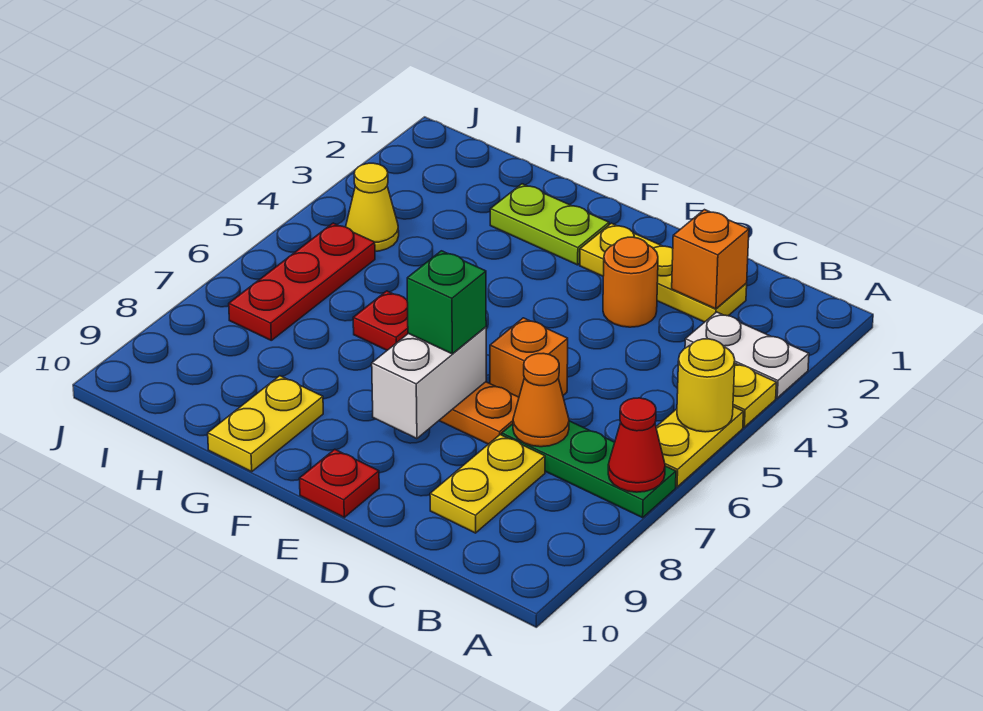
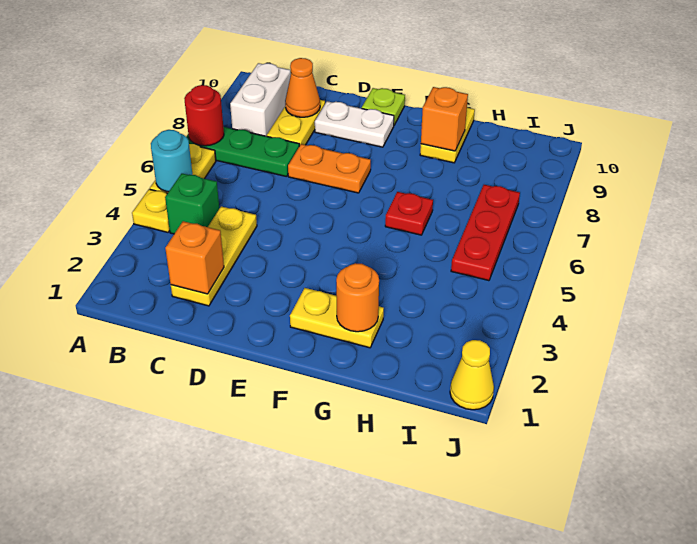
white 1x2 plate [685,312,809,398] -> white 1x2 plate moved to [315,101,394,147]
yellow 1x1 round brick [677,339,735,432] -> cyan 1x1 round brick [151,130,192,192]
red 1x1 cone [608,398,665,492] -> red 1x1 round brick [184,85,224,146]
yellow 1x3 plate [580,223,747,322] -> yellow 1x3 plate turned to [171,206,257,306]
orange 1x1 cone [513,353,569,447] -> orange 1x1 cone moved to [285,58,320,117]
orange 1x1 round brick [603,237,658,327] -> orange 1x1 round brick moved to [336,263,379,332]
orange 1x1 brick [490,318,568,397] -> orange 1x1 brick moved to [421,87,468,151]
white 1x2 brick [372,327,486,439] -> white 1x2 brick moved to [230,63,291,136]
green 1x1 brick [407,251,486,354] -> green 1x1 brick moved to [165,173,219,234]
red 1x1 plate [299,449,379,517] -> lime 1x1 plate [362,88,405,125]
lime 1x2 plate [490,184,609,265] -> yellow 1x2 plate [290,288,384,348]
yellow 1x1 cone [346,163,399,251] -> yellow 1x1 cone moved to [450,340,494,410]

